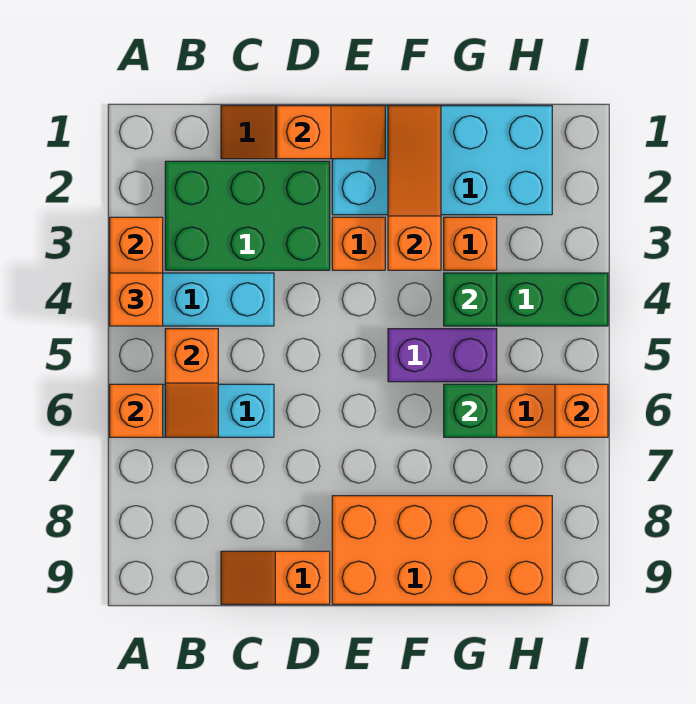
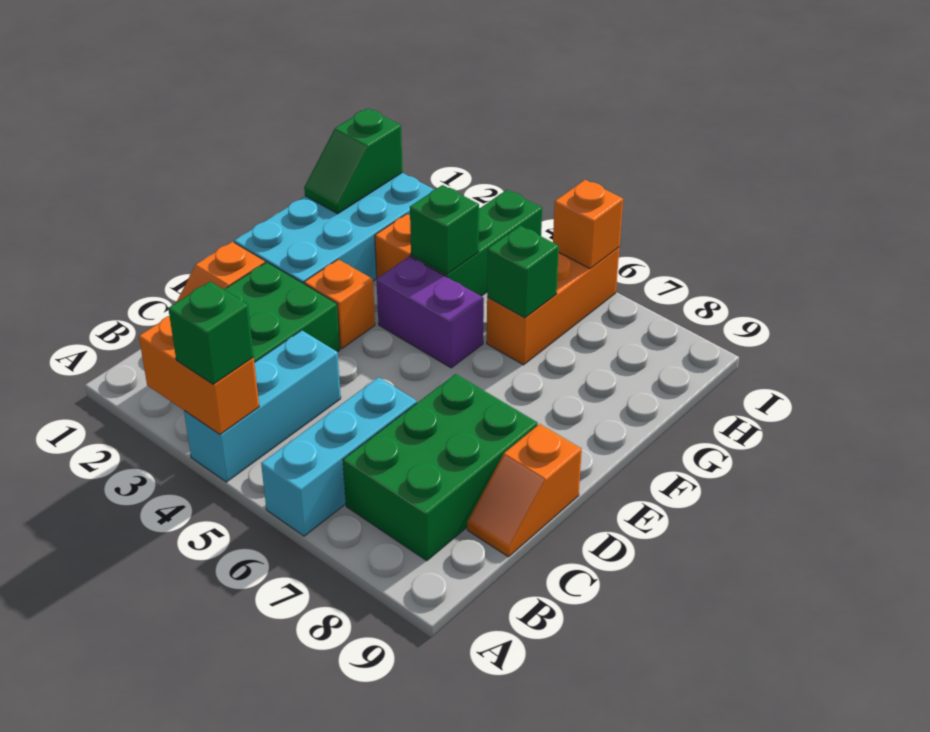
orange 1x1 brick [110,273,163,326] -> green 1x1 brick [168,282,254,384]
orange 1x1 brick [110,384,163,437] -> none
orange 1x2 slope [165,329,218,437] -> none
none -> green 2x3 brick [343,374,538,561]
orange 1x2 slope [277,106,385,159] -> none
orange 2x4 brick [332,496,552,604] -> none
orange 1x3 slope [388,106,441,270] -> none
purple 1x2 brick [388,329,497,382] -> purple 1x2 brick turned to [376,256,484,368]
none -> green 1x2 slope [304,109,403,214]

